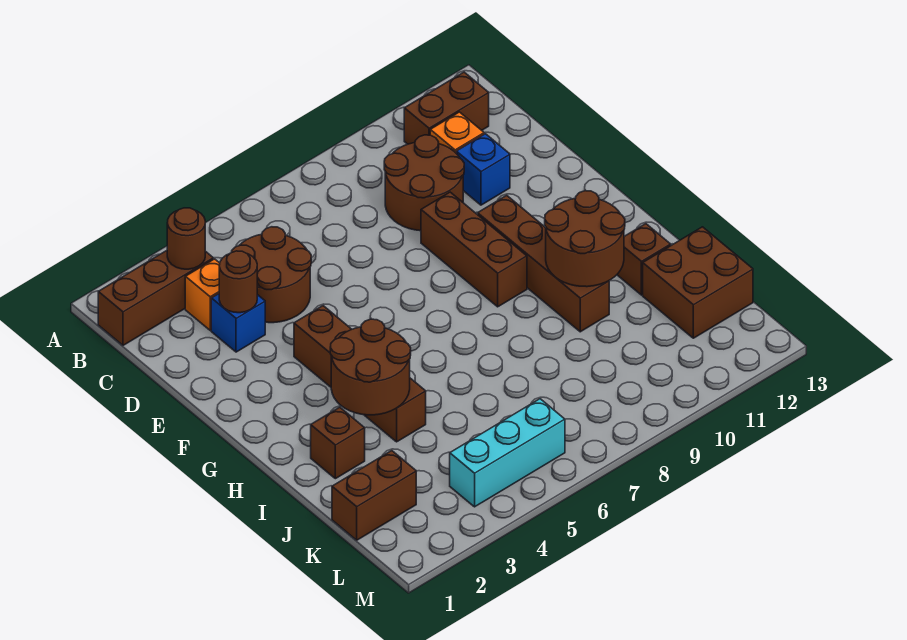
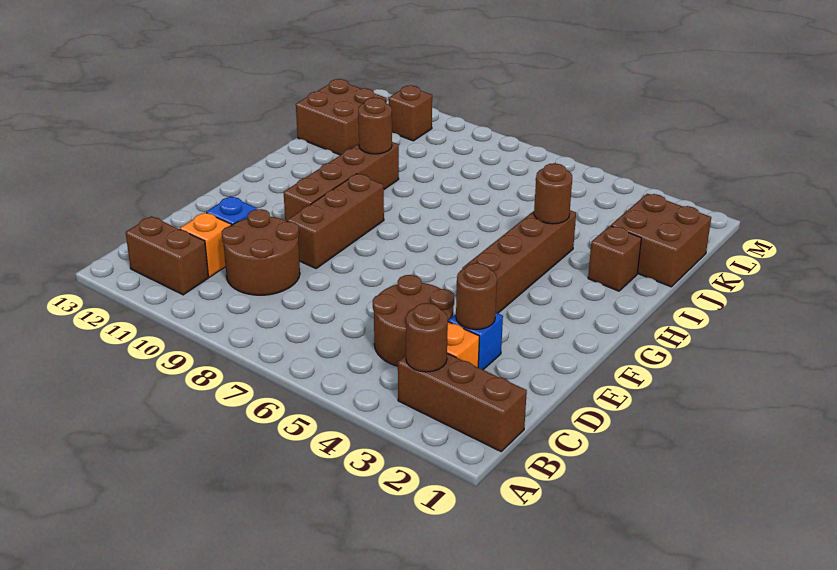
brown 2x2 round brick [330,319,411,415] -> brown 1x1 round brick [534,163,572,224]
brown 2x2 round brick [545,191,625,287] -> brown 1x1 round brick [358,98,392,154]
brown 1x1 brick [617,224,671,295] -> brown 1x1 brick moved to [389,85,432,141]
brown 1x2 brick [332,451,416,540] -> brown 2x2 brick [611,194,711,287]
cyan 1x3 brick [450,399,565,507] -> none

